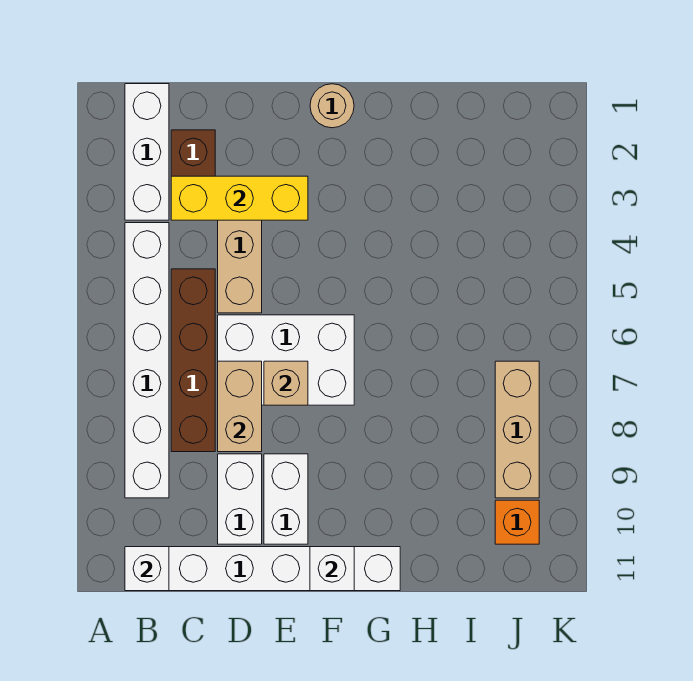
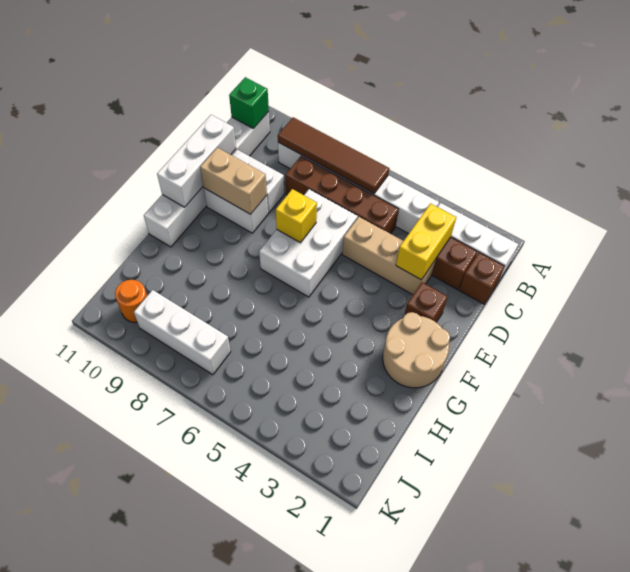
none -> brown 1x4 tile [278,117,389,194]
white 1x1 brick [125,547,169,591] -> green 1x1 brick [229,77,269,129]
none -> brown 1x1 brick [459,252,505,304]
yellow 1x3 brick [171,176,308,220] -> yellow 1x2 brick [396,203,456,280]
tan 1x2 brick [218,361,262,452] -> tan 1x2 brick moved to [200,147,267,214]
none -> brown 1x1 brick [404,282,448,322]
tan 1x1 brick [264,361,308,405] -> yellow 1x1 brick [276,189,317,243]
tan 1x1 round brick [310,84,354,128] -> tan 2x2 round brick [383,312,450,388]
white 1x1 brick [310,547,354,591] -> white 1x3 brick [157,115,236,207]
tan 1x3 brick [495,361,539,498] -> white 1x3 brick [134,290,231,375]
orange 1x1 brick [495,500,539,544] -> orange 1x1 round brick [115,280,147,323]

